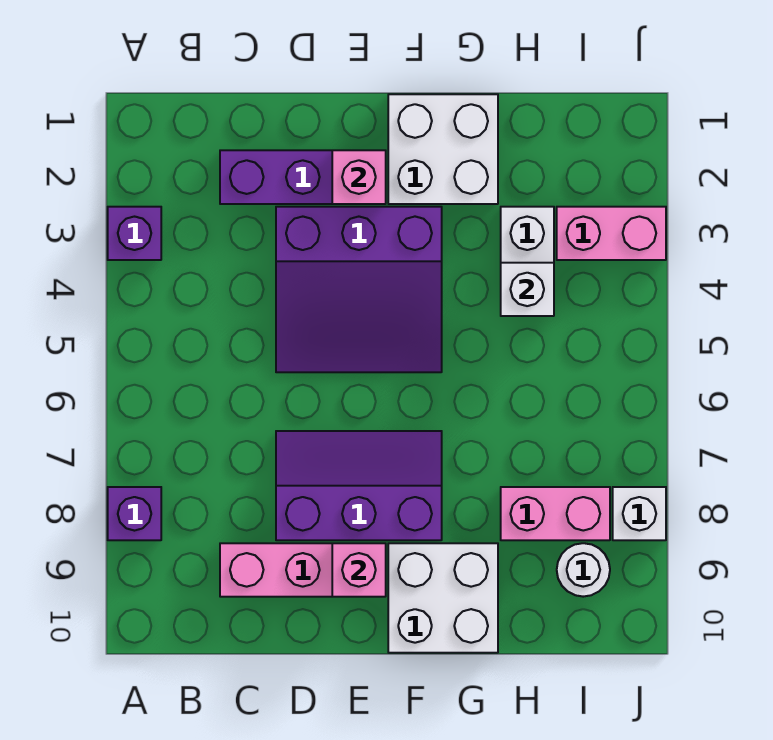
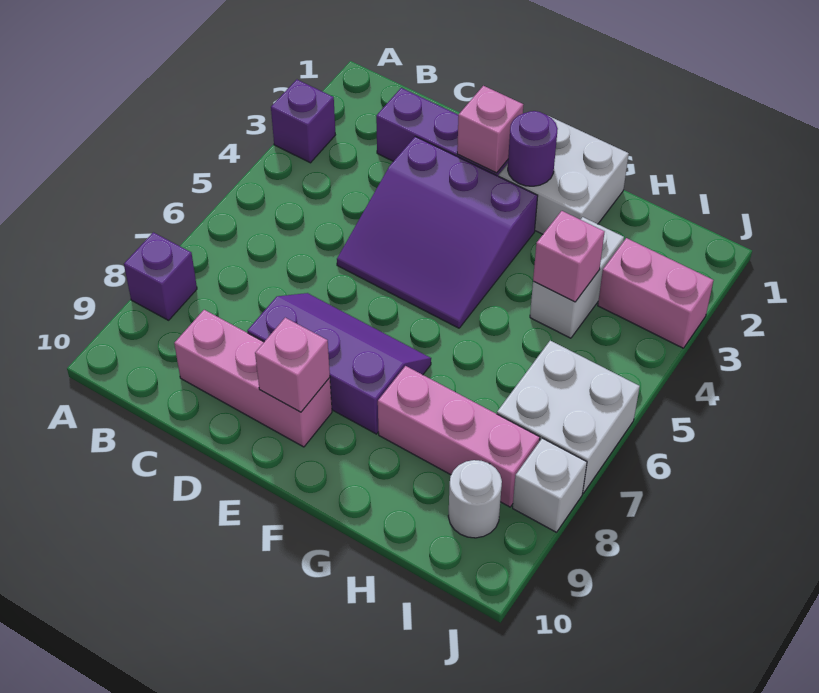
none -> purple 1x1 round brick [508,111,558,186]
white 2x2 brick [388,543,498,653] -> white 2x2 brick moved to [497,341,640,493]
white 1x1 brick [501,263,554,316] -> pink 1x1 brick [533,211,605,302]
pink 1x2 brick [501,487,610,540] -> pink 1x3 brick [378,366,540,507]

